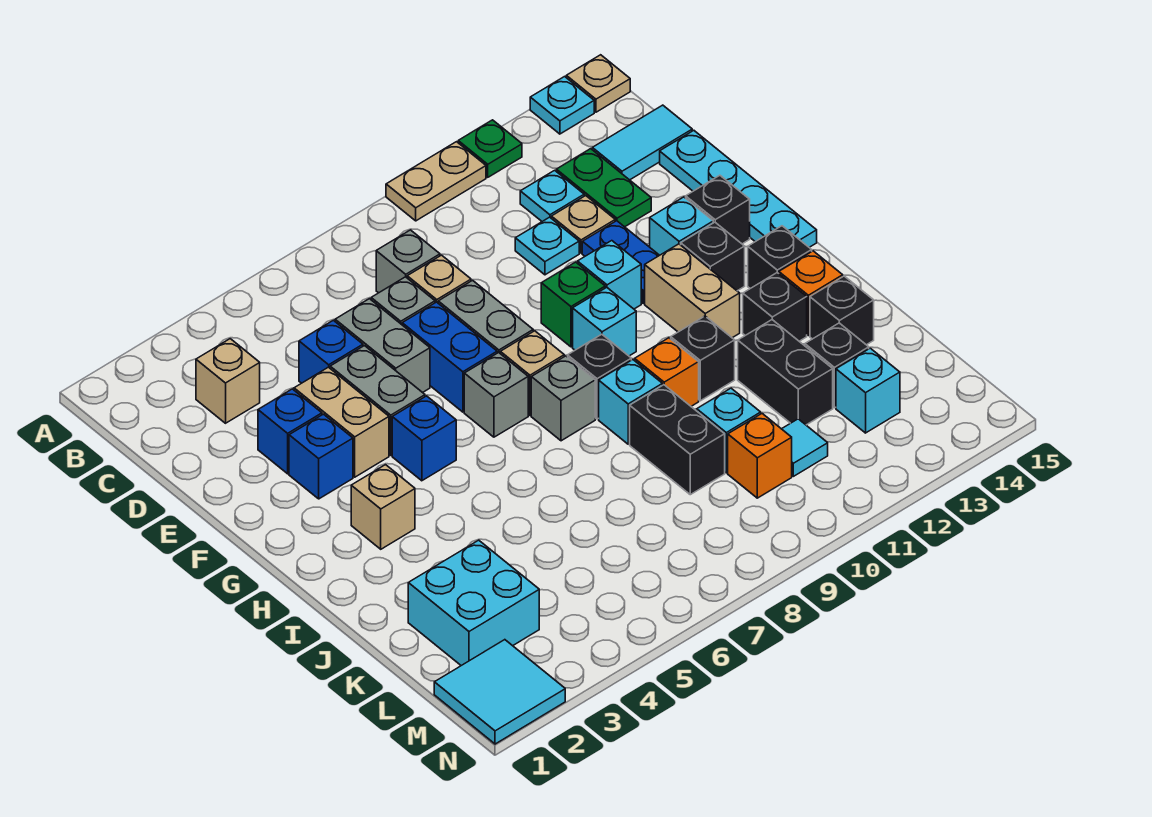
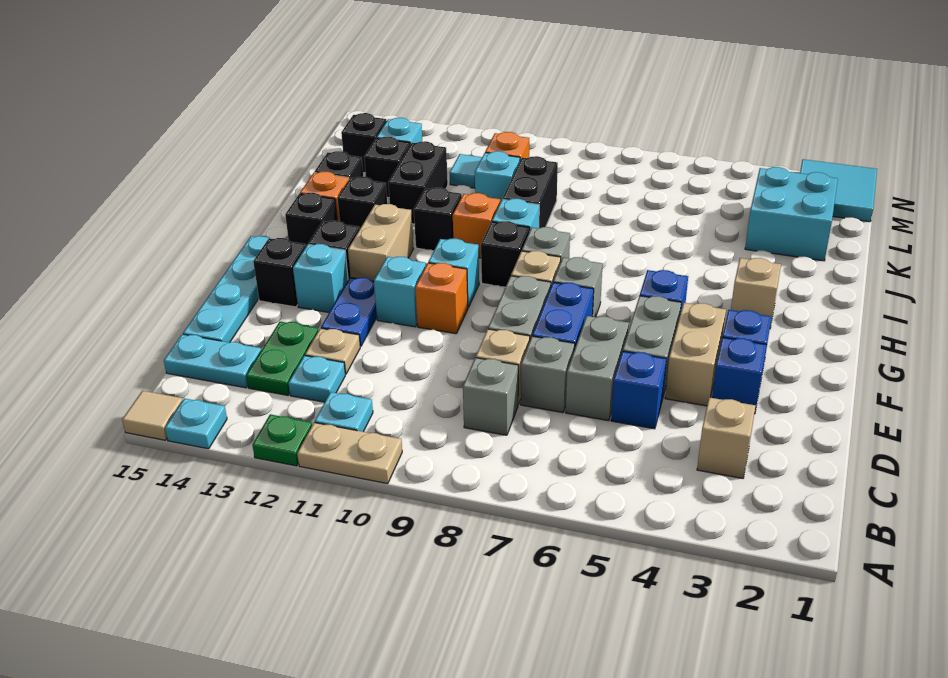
tan 1x1 plate [566,55,630,112] -> tan 1x1 tile [122,391,183,440]
cyan 1x2 tile [592,105,692,180] -> cyan 1x2 plate [164,334,261,388]
cyan 1x1 plate [515,217,579,275] -> cyan 1x1 plate moved to [315,392,373,432]
green 1x1 brick [541,262,605,347] -> orange 1x1 brick [415,263,468,334]
none -> black 1x1 brick [341,113,387,173]

